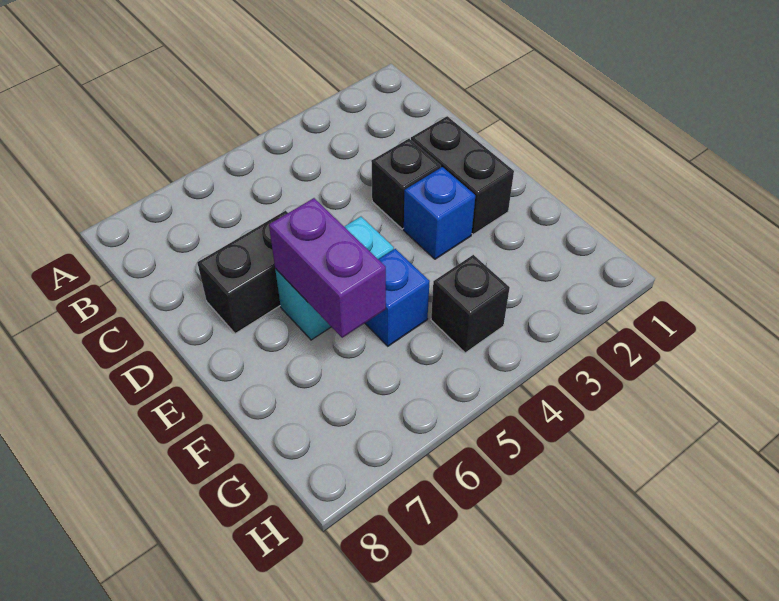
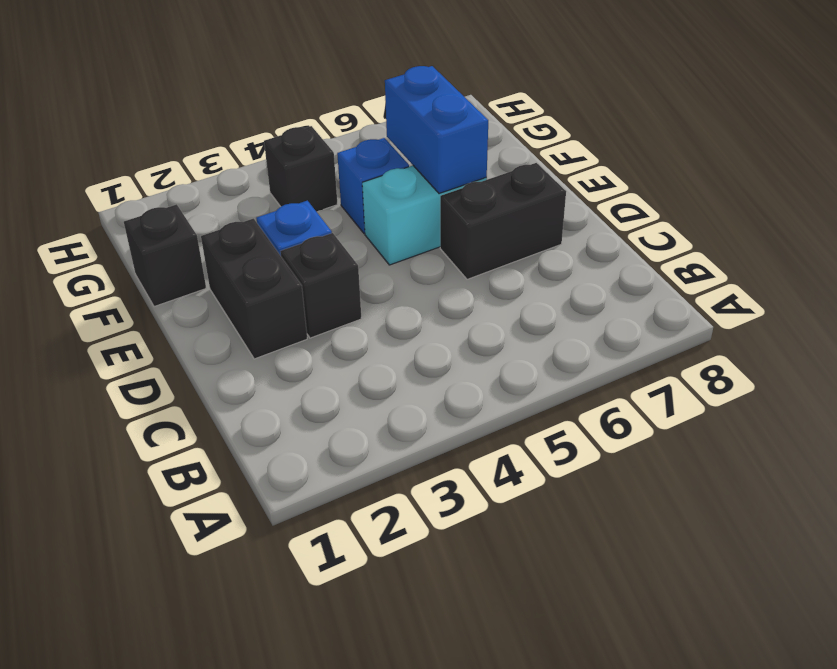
purple 1x2 brick [269,198,386,338] -> blue 1x2 brick [385,66,488,194]
none -> black 1x1 brick [124,204,206,307]

